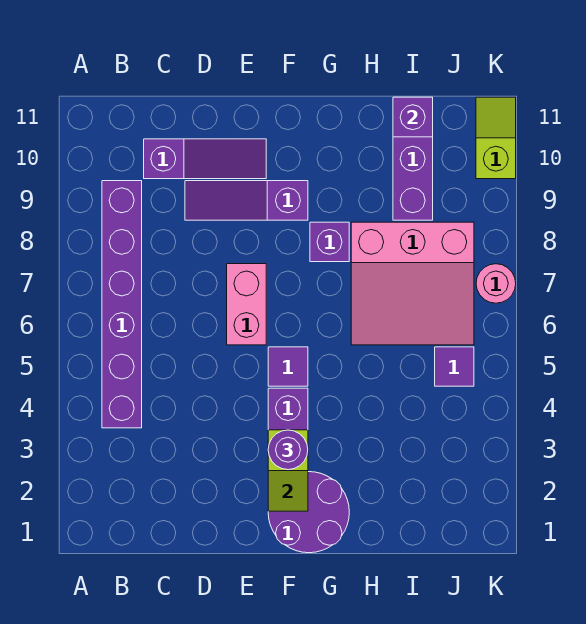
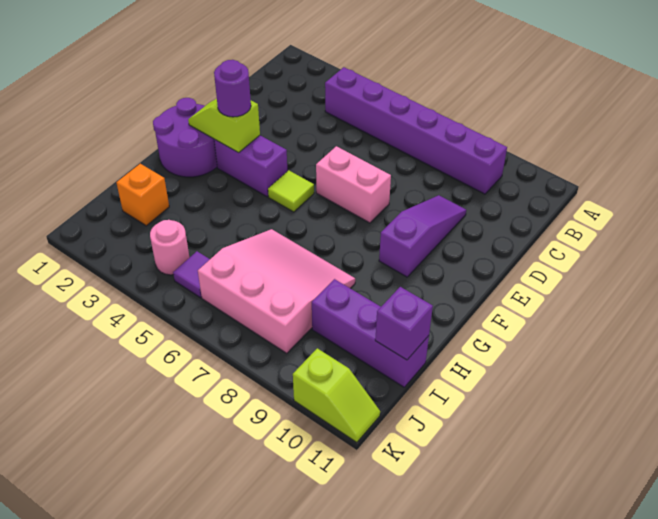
purple 1x3 slope [144,139,266,179] -> none
purple 1x1 tile [268,347,308,386] -> lime 1x1 tile [268,170,314,212]
purple 1x1 brick [310,222,349,262] -> none
pink 3x3 slope [351,222,474,345] -> pink 3x3 slope turned to [198,229,355,353]
none -> orange 1x1 brick [116,164,169,226]
pink 1x1 round brick [476,264,516,303] -> pink 1x1 round brick moved to [150,220,189,275]

